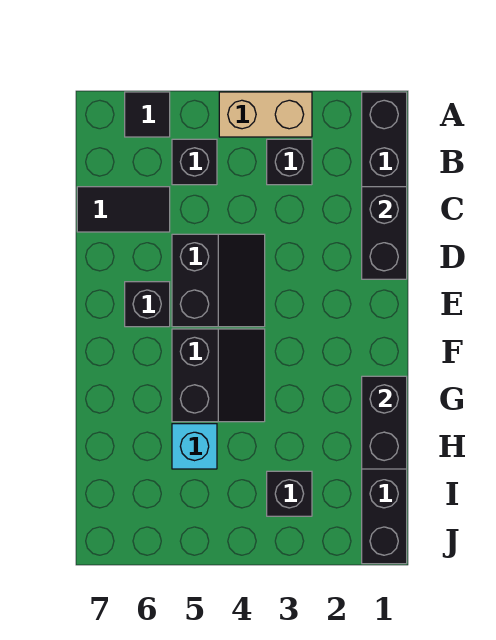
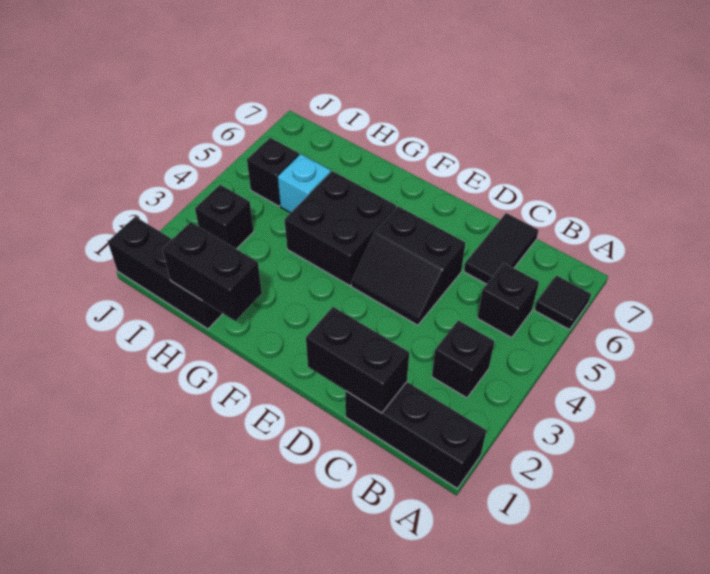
tan 1x2 brick [219,92,312,137] -> none
black 1x1 brick [125,282,170,327] -> black 1x1 brick moved to [247,138,299,206]
black 2x2 slope [172,329,265,422] -> black 2x2 brick [285,171,396,286]

